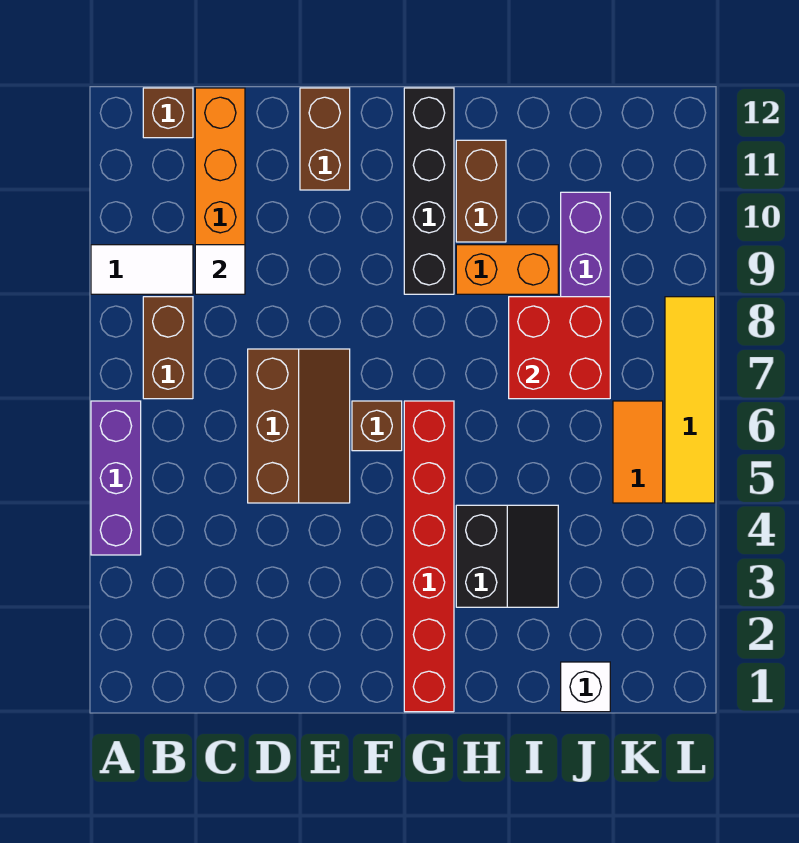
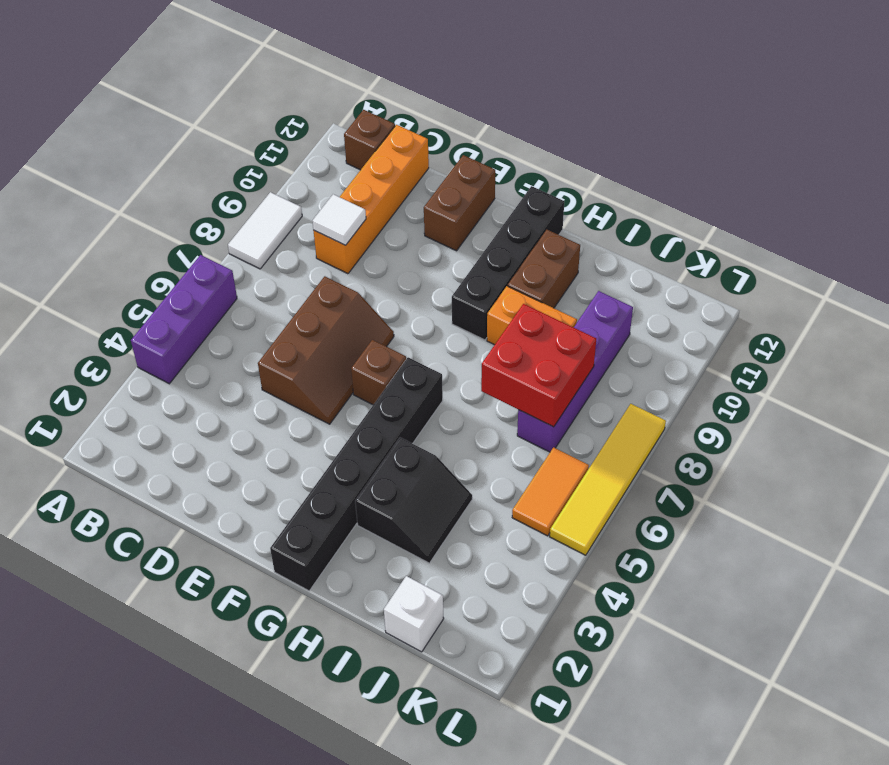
white 1x2 tile [91,245,193,294] -> white 1x2 tile turned to [228,192,302,269]
brown 1x2 brick [143,297,193,399] -> none
red 1x6 brick [404,401,454,712] -> black 1x6 brick [270,357,443,591]

